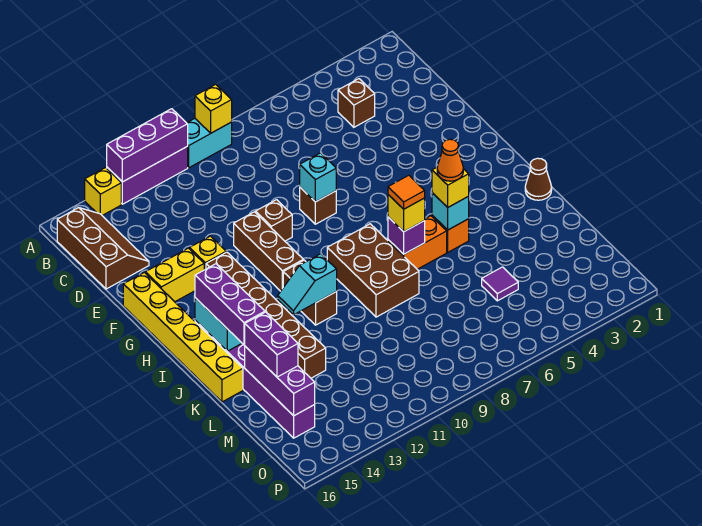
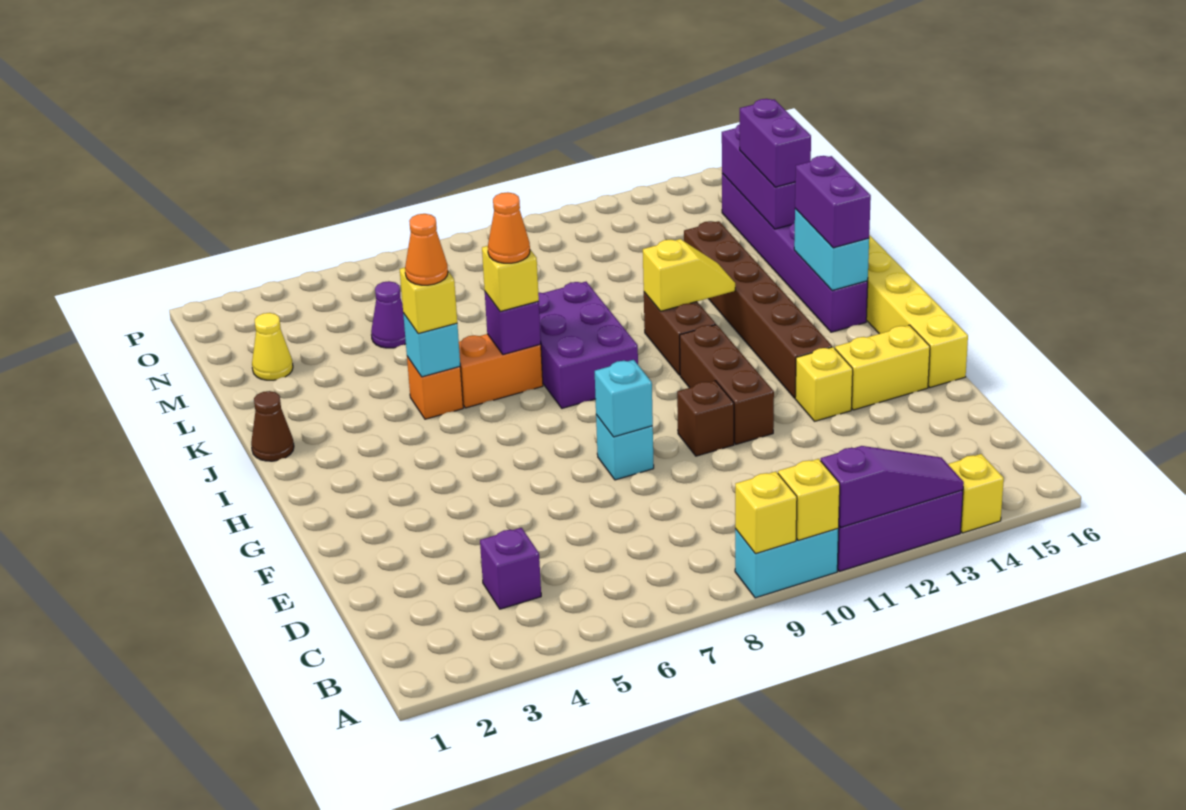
none -> yellow 1x1 brick [778,459,840,540]
purple 1x3 brick [107,109,188,182] -> purple 1x3 slope [821,446,964,527]
brown 2x3 slope [57,208,149,289] -> none
brown 1x1 brick [338,79,375,127] -> purple 1x1 brick [480,528,541,609]
brown 1x1 brick [300,187,336,224] -> cyan 1x1 brick [596,415,654,480]
brown 2x3 brick [327,224,419,317] -> purple 2x3 brick [538,282,638,408]
purple 1x3 brick [195,264,265,345] -> purple 1x2 brick [795,156,871,248]
orange 1x1 tile [388,175,425,209] -> orange 1x1 cone [488,192,530,263]
cyan 1x2 slope [278,254,337,315] -> yellow 1x2 slope [643,239,735,311]
none -> yellow 1x1 cone [252,313,293,380]
purple 1x1 tile [482,267,518,301] -> purple 1x1 cone [371,281,406,348]

